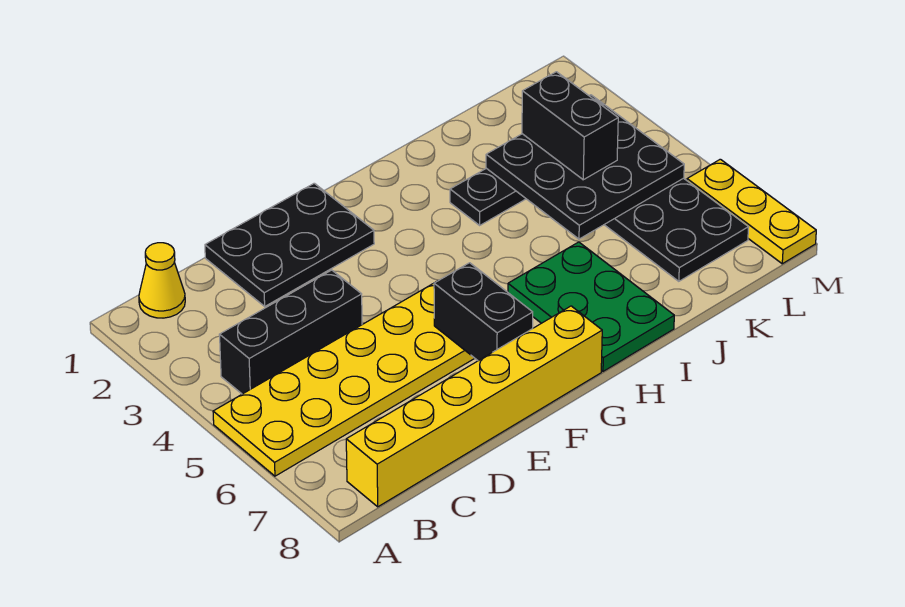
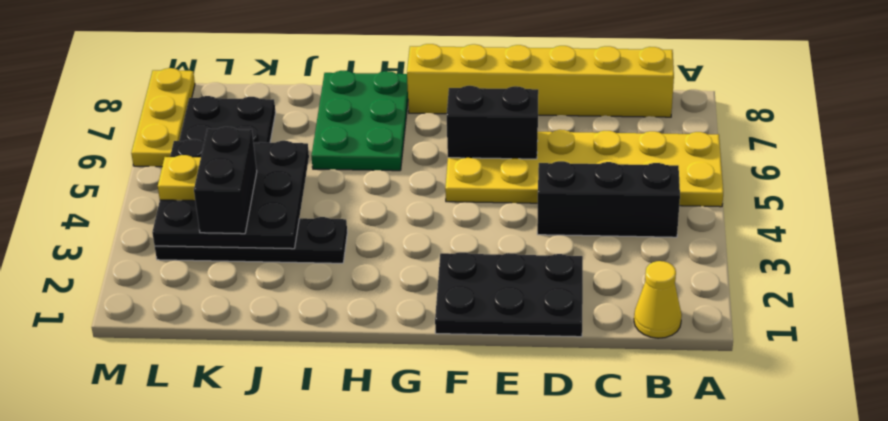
black 1x2 brick [434,263,533,361] -> black 1x2 brick turned to [447,86,538,159]
none -> yellow 1x1 plate [158,155,201,201]

